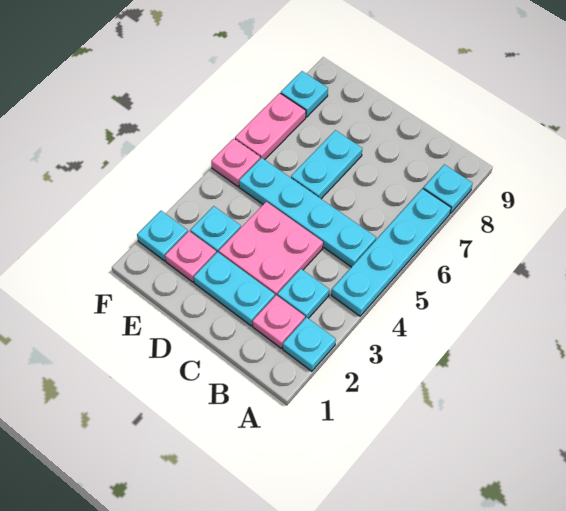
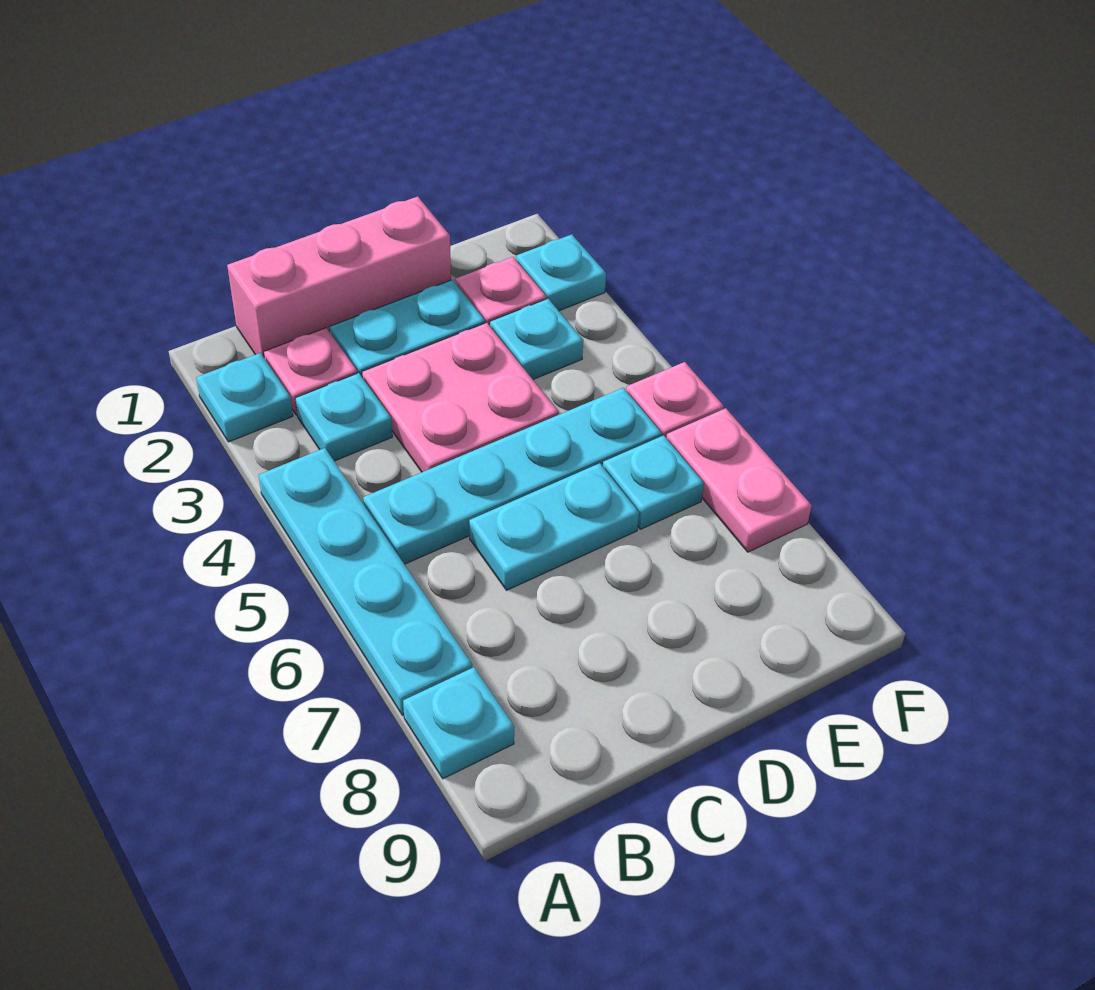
none -> pink 1x3 brick [227,196,451,358]
cyan 1x2 plate [291,130,362,199] -> cyan 1x2 plate turned to [469,463,639,590]
cyan 1x1 plate [281,71,328,117] -> cyan 1x1 plate moved to [603,435,704,529]

